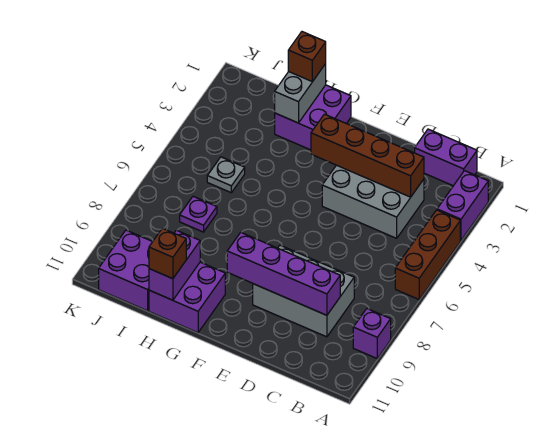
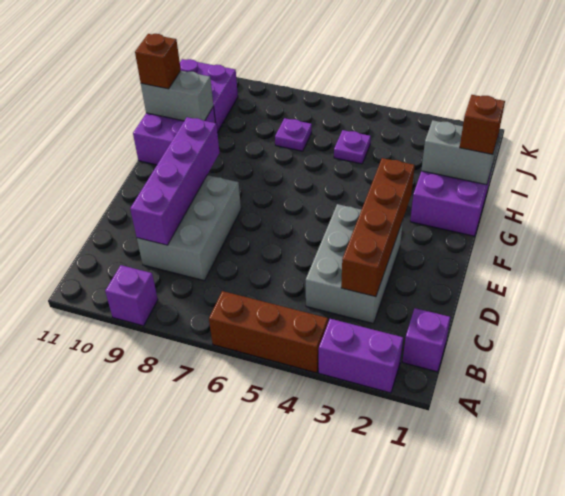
purple 1x2 brick [415,129,477,186] -> purple 1x1 brick [403,308,450,372]
purple 1x2 brick [149,230,200,300] -> grey 1x2 brick [141,71,213,121]
grey 1x1 plate [207,157,245,193] -> purple 1x1 plate [334,130,371,164]

